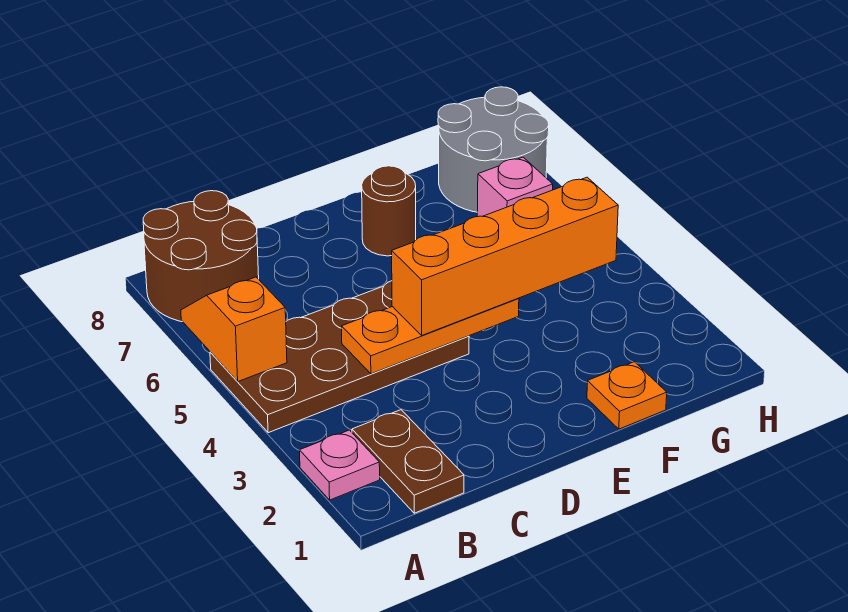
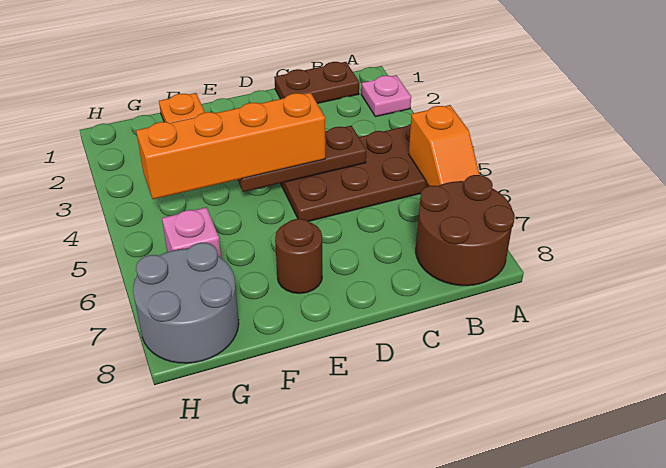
brown 1x2 plate [352,410,464,513] -> brown 1x2 plate turned to [274,62,359,104]
orange 1x3 plate [342,298,519,374] -> brown 1x3 plate [238,125,366,192]

